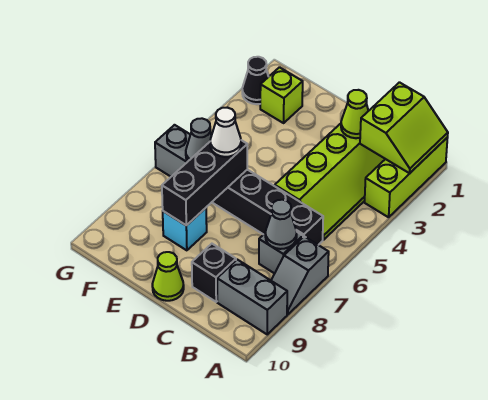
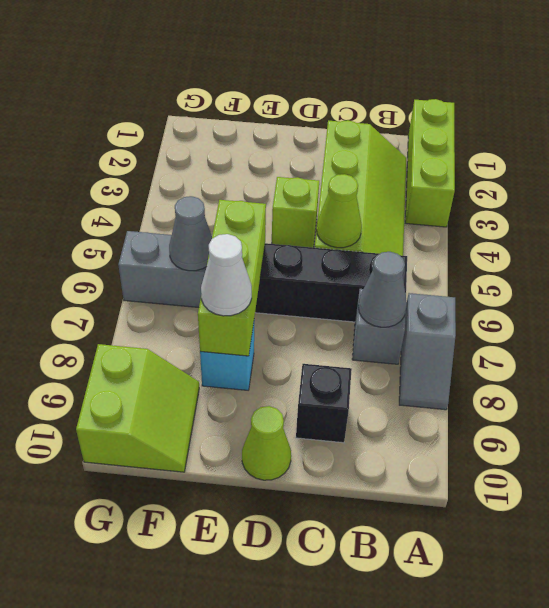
lime 2x2 slope [360,82,448,173] -> lime 2x2 slope moved to [76,344,199,472]
grey 1x2 brick [217,260,287,334] -> none
lime 1x1 cone [341,90,368,138] -> lime 1x1 cone moved to [317,174,362,248]
black 1x3 brick [162,140,247,225] -> lime 1x3 brick [198,200,266,356]
white 1x1 cone [210,108,241,157] -> white 1x1 cone moved to [201,234,252,316]
lime 1x1 brick [260,67,303,123] -> lime 1x1 brick moved to [272,177,319,248]
black 1x1 cone [242,57,268,104] -> none

